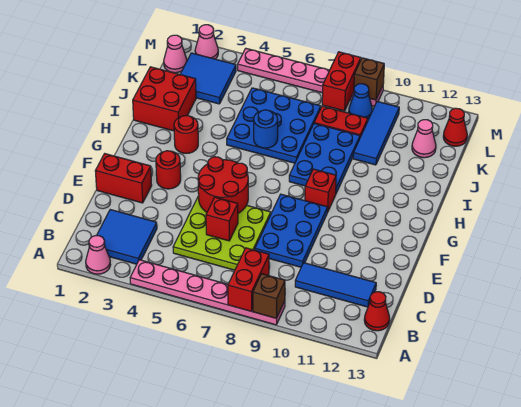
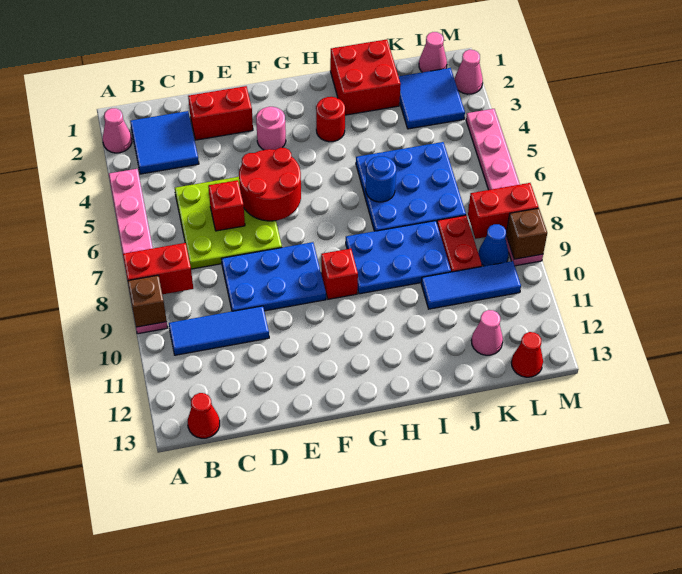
blue 1x3 tile [295,263,376,307] -> blue 1x3 tile turned to [169,306,269,355]
red 1x2 brick [95,154,152,203] -> red 1x2 brick turned to [188,86,253,140]
red 1x1 round brick [156,151,181,189] -> pink 1x1 round brick [256,107,286,150]

